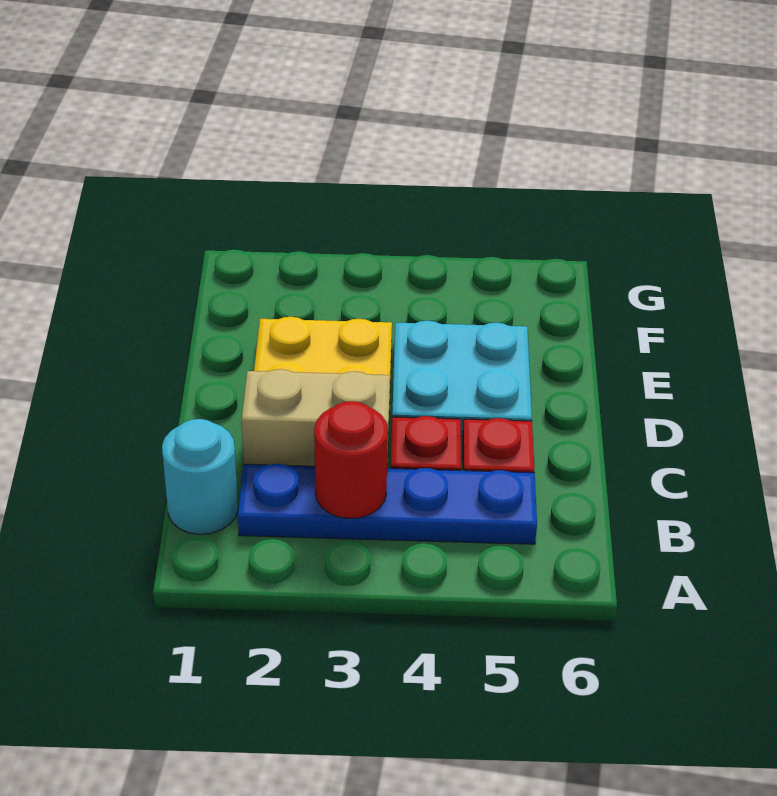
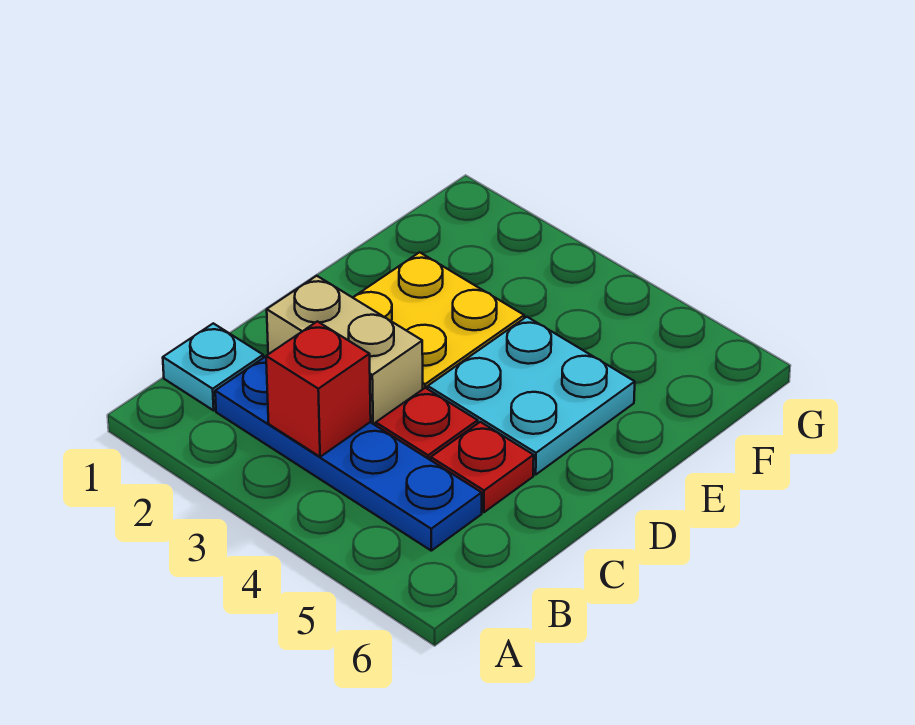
cyan 1x1 round brick [162,419,238,534] -> cyan 1x1 plate [163,323,263,410]
red 1x1 round brick [314,401,388,519] -> red 1x1 brick [266,321,371,457]

